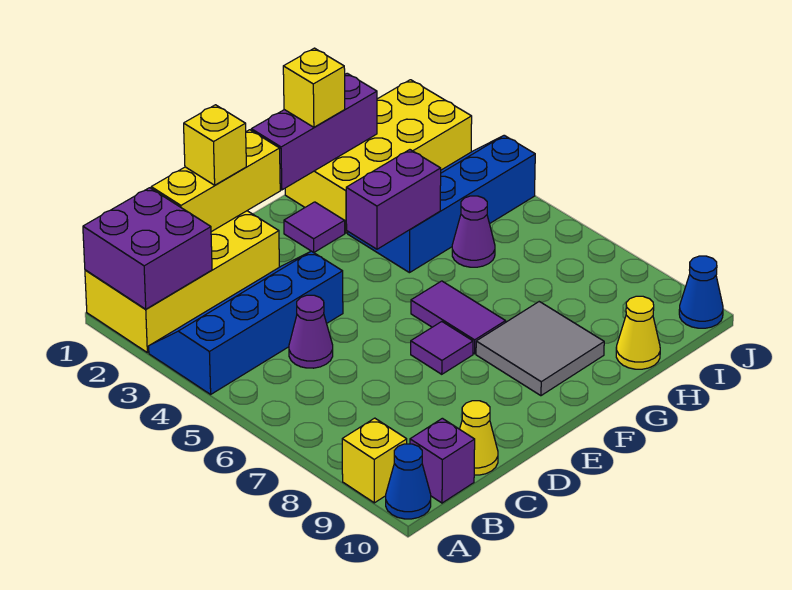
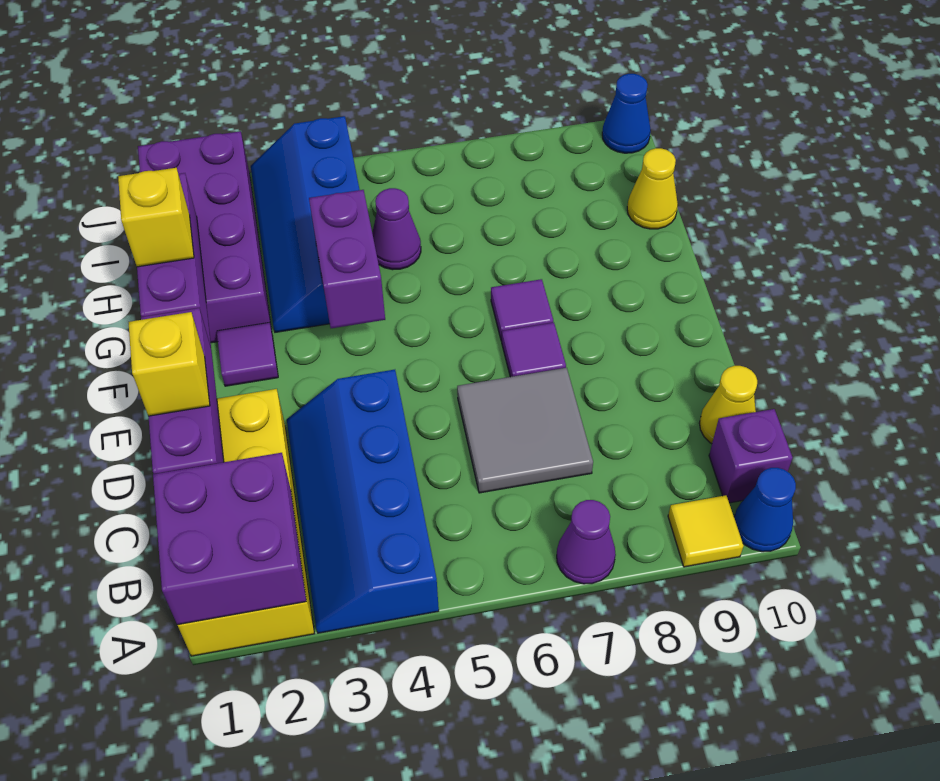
yellow 1x1 brick [342,418,407,503] -> yellow 1x1 tile [668,495,744,567]
yellow 1x3 brick [151,130,280,232] -> purple 1x3 brick [141,308,224,474]
purple 1x1 cone [289,295,333,368] -> purple 1x1 cone moved to [557,500,616,584]
purple 1x2 tile [411,281,506,354] -> purple 1x1 tile [491,279,553,341]
grey 2x2 tile [476,302,604,396] -> grey 2x2 tile moved to [457,368,593,493]
yellow 2x4 brick [285,80,472,233] -> purple 2x4 brick [138,131,272,343]

